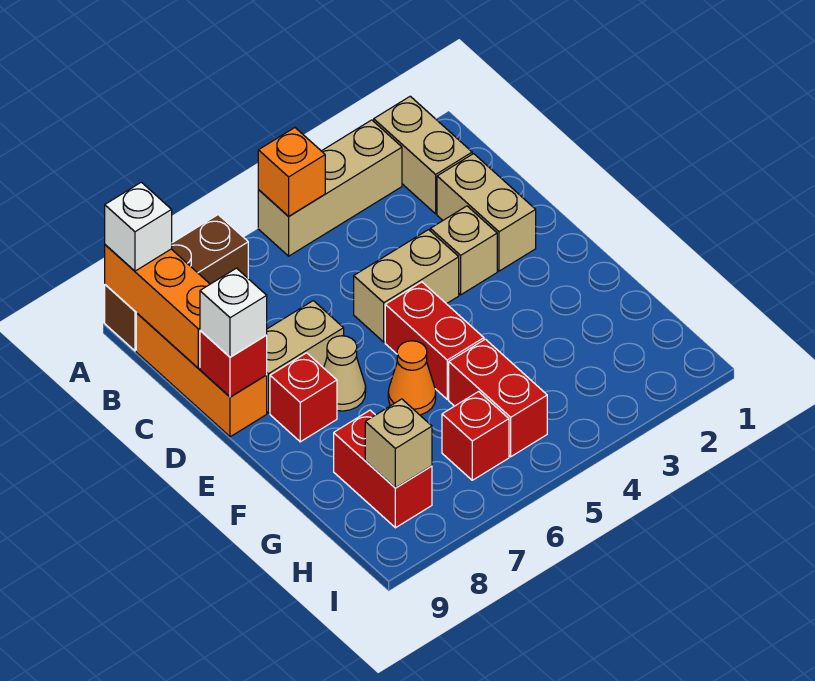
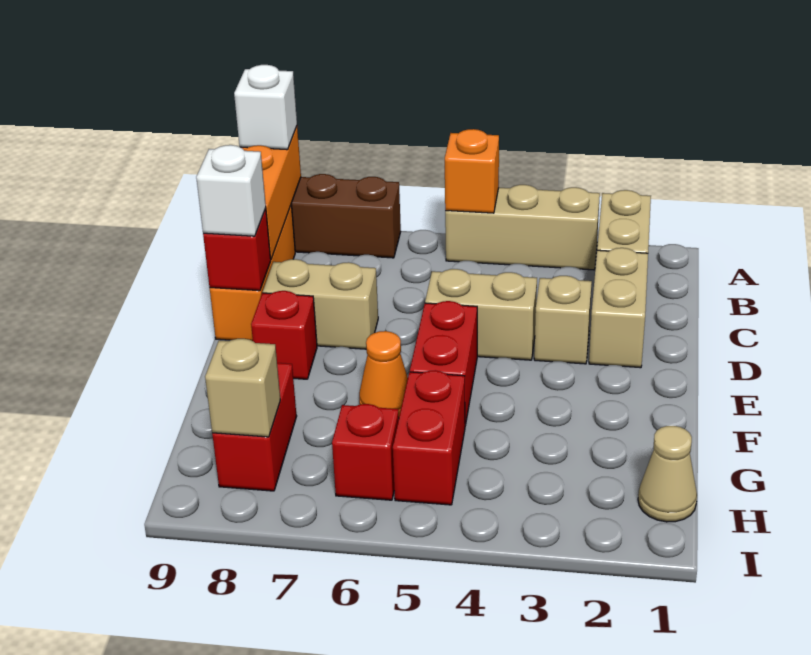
tan 1x1 cone [324,336,366,411] -> tan 1x1 cone moved to [638,426,697,522]

